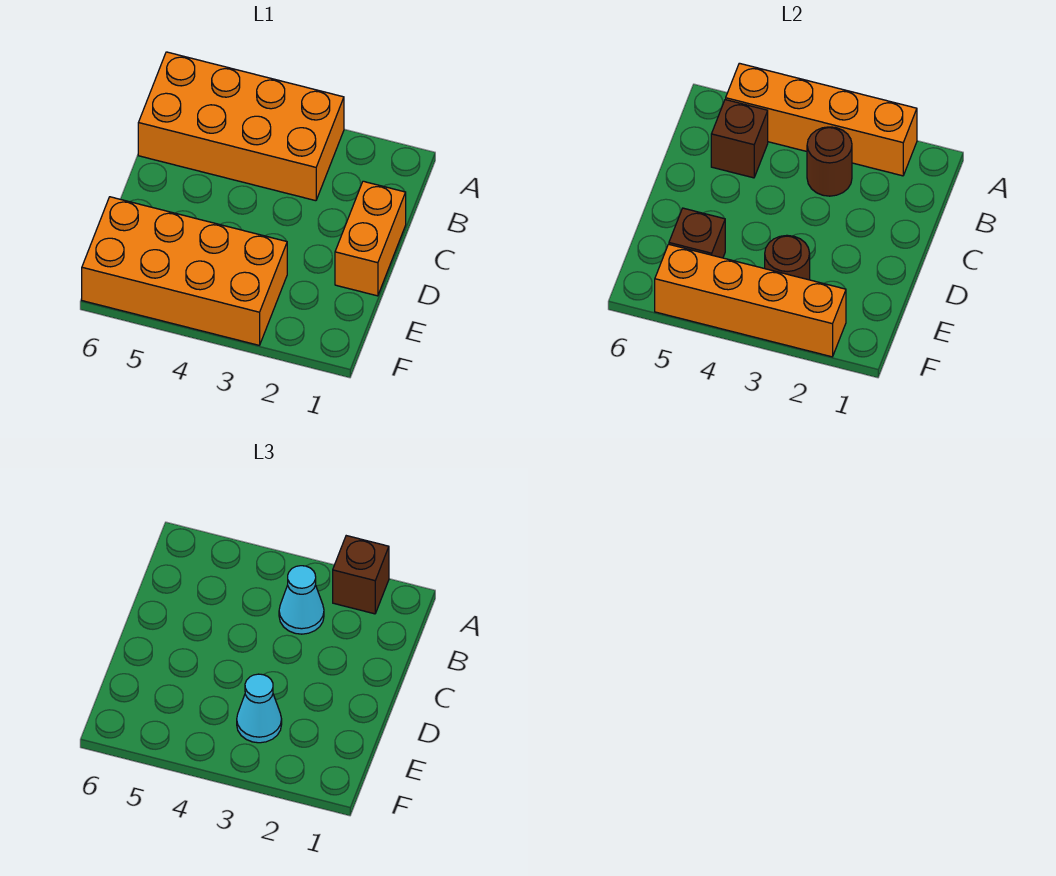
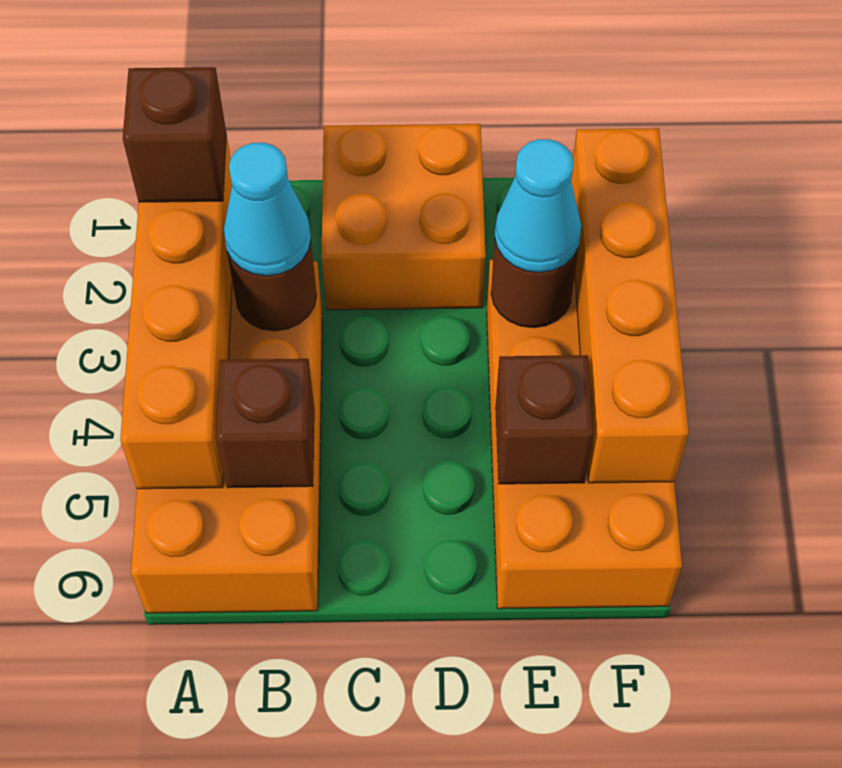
orange 1x2 brick [335,181,406,296] -> orange 2x2 brick [321,124,486,310]

